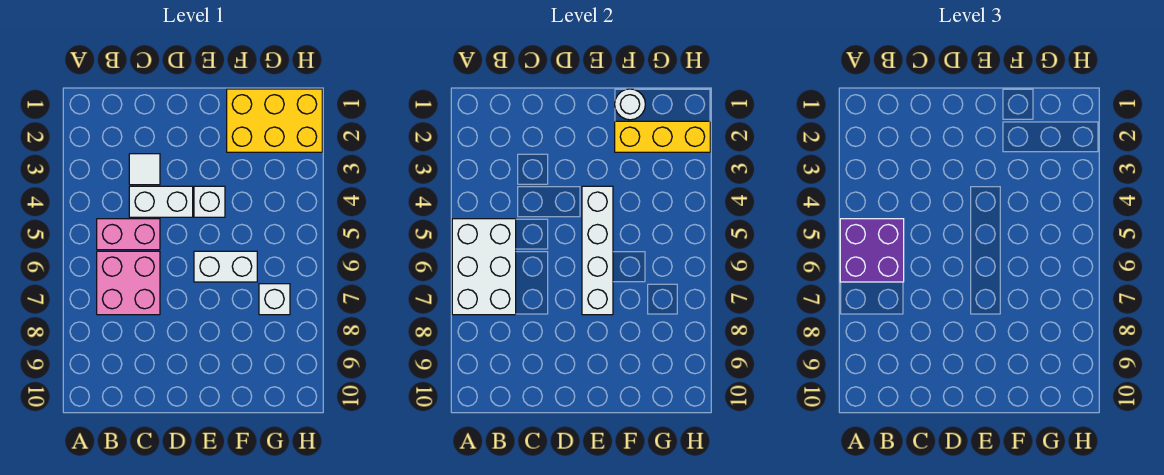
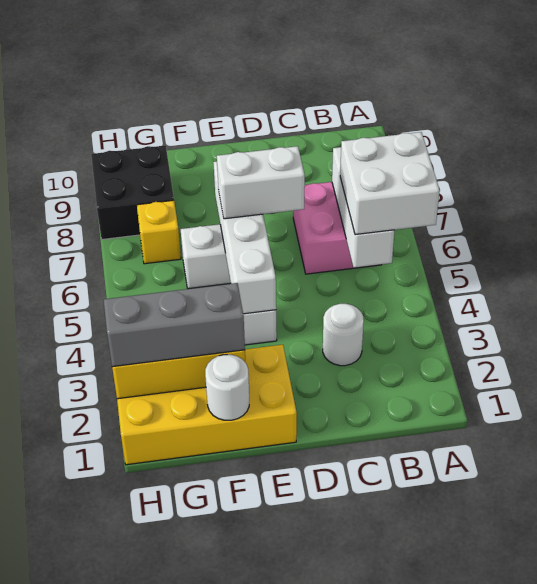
white 2x3 brick [452,219,516,315] -> white 1x3 brick [332,147,395,268]
purple 2x2 brick [840,219,904,282] -> white 2x2 brick [340,132,440,235]
pink 1x2 brick [97,219,160,250] -> none
white 1x1 tile [129,154,160,185] -> white 1x1 round brick [323,304,364,366]
white 1x2 brick [129,186,193,217] -> white 1x2 brick moved to [217,146,305,219]
yellow 2x3 brick [227,89,322,152] -> yellow 2x4 brick [117,345,297,465]
none -> grey 1x3 brick [104,283,245,367]
white 1x1 brick [259,284,290,315] -> yellow 1x1 brick [137,200,181,264]
none -> black 2x2 brick [91,145,174,239]

